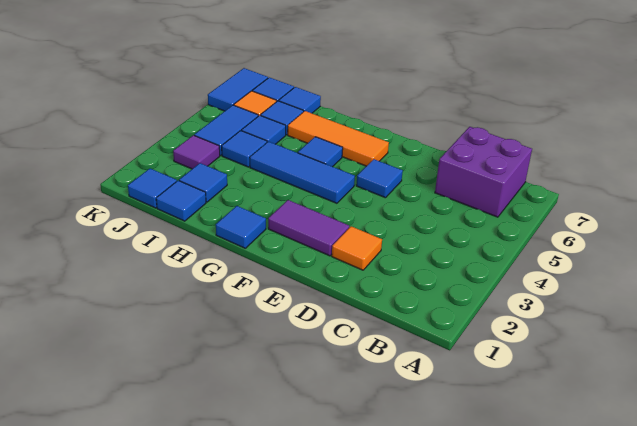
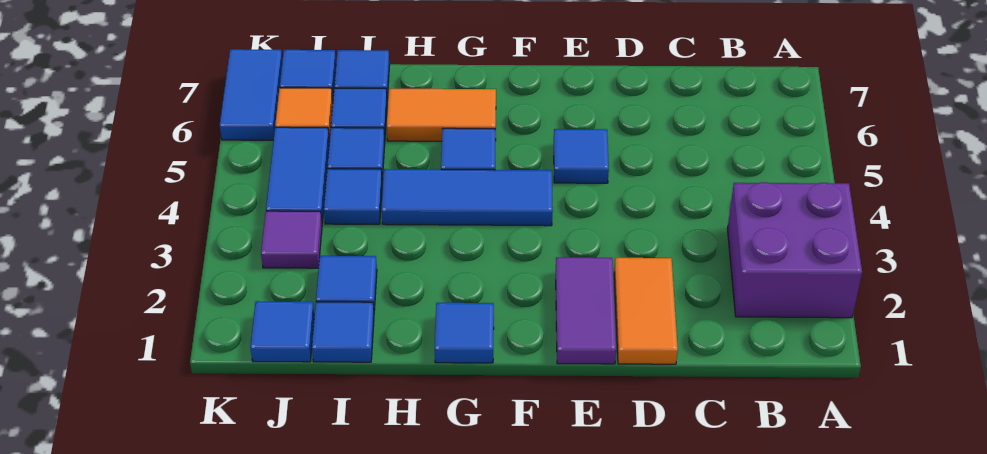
purple 2x2 brick [435,127,532,217] -> purple 2x2 brick moved to [727,182,862,318]
orange 1x1 tile [332,226,382,270] -> orange 1x2 tile [614,258,678,364]
purple 1x2 tile [268,200,349,256] -> purple 1x2 tile turned to [556,257,616,364]
orange 1x3 tile [288,111,389,166] -> orange 1x2 tile [387,89,496,141]

